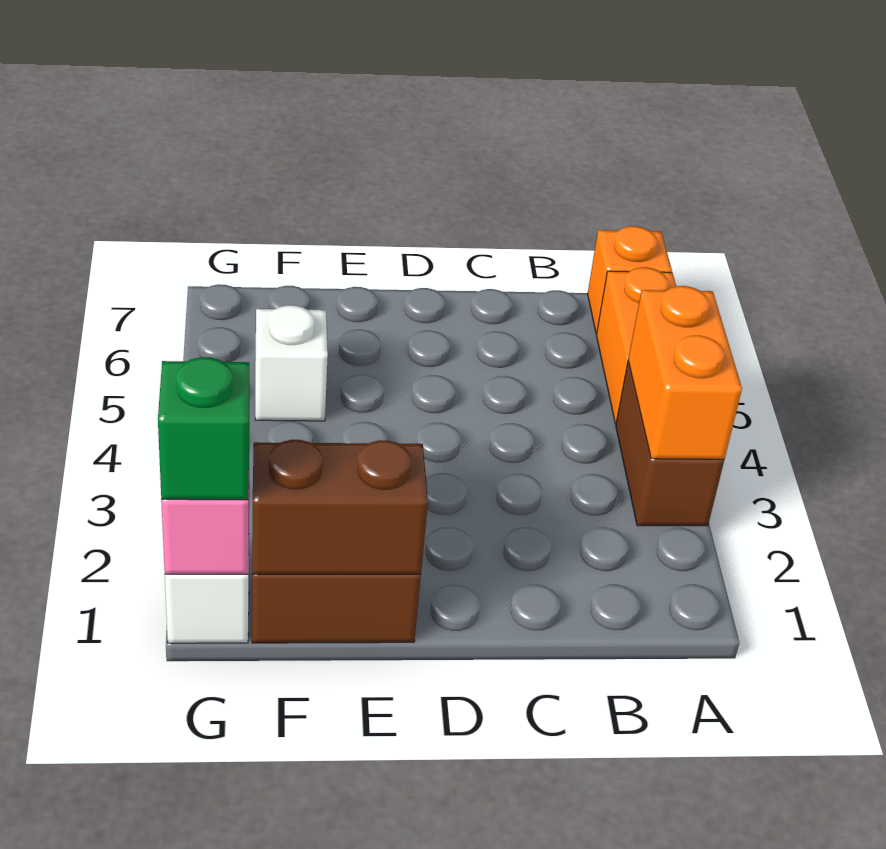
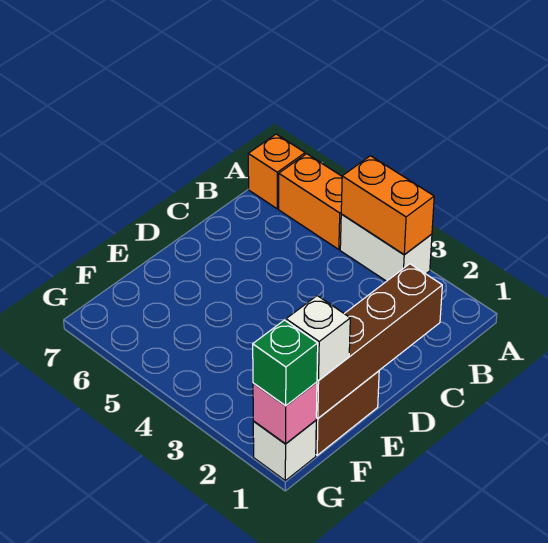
brown 1x2 brick [616,362,724,526] -> white 1x2 brick [340,214,432,281]
brown 1x2 brick [252,440,428,574] -> brown 1x4 brick [316,264,442,418]
white 1x1 brick [255,305,328,421] -> white 1x1 brick moved to [286,296,350,381]

